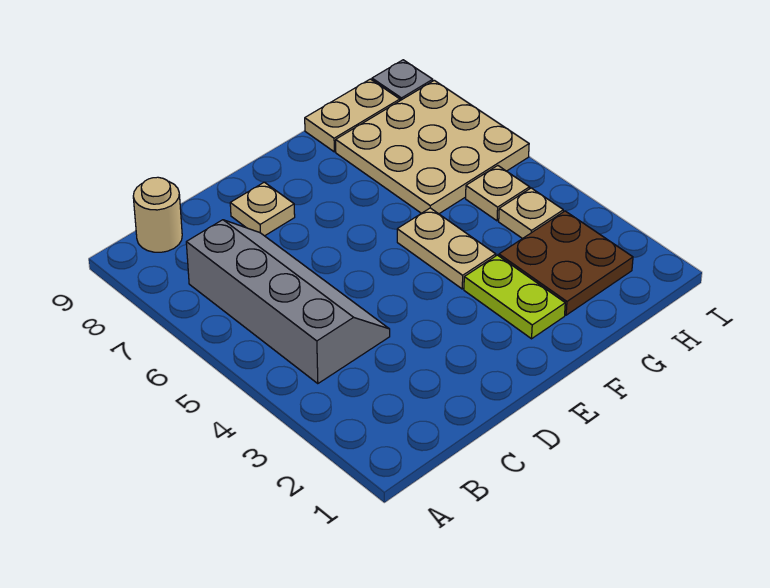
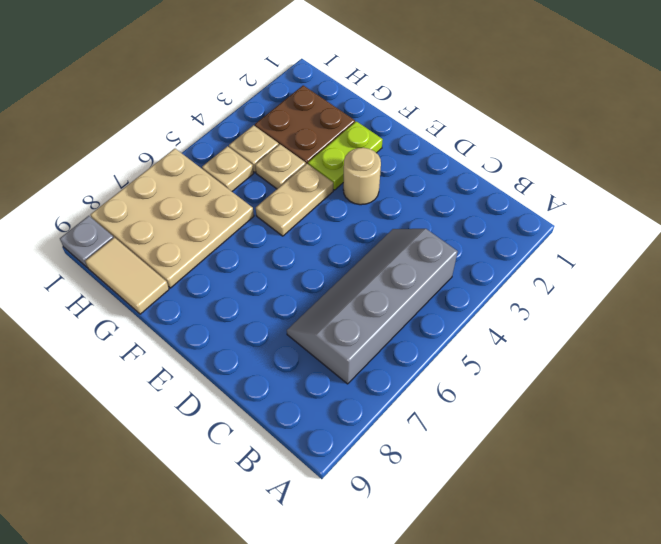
tan 1x1 round brick [133,177,182,252] -> tan 1x1 round brick moved to [343,148,381,205]
tan 1x1 plate [230,182,295,236] -> tan 1x1 plate moved to [255,144,306,189]
tan 1x2 plate [305,79,400,152] -> tan 1x2 tile [85,237,169,314]

